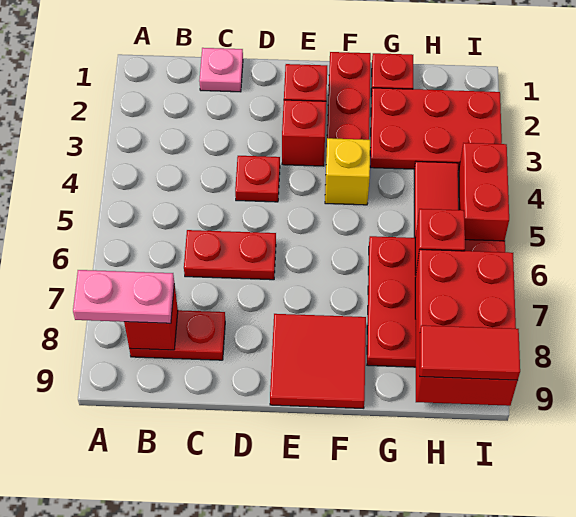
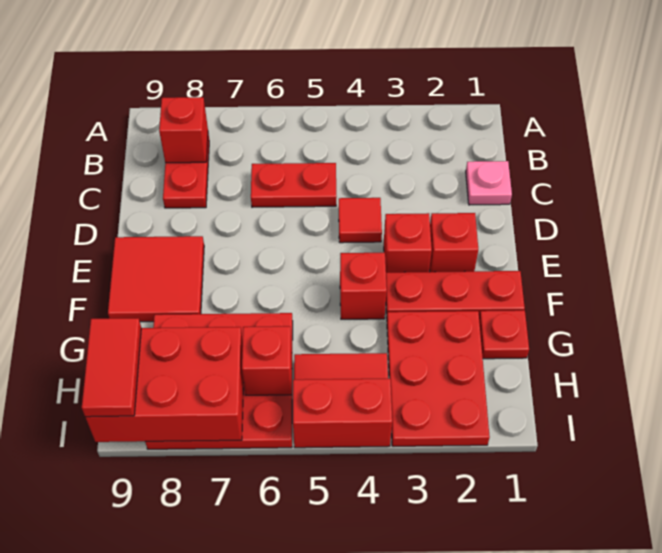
pink 1x2 plate [73,270,174,323] -> none
red 1x2 plate [184,230,276,280] -> red 1x2 plate turned to [251,163,337,207]
red 1x1 plate [235,156,280,202] -> red 1x1 tile [339,198,382,243]
yellow 1x1 brick [325,138,370,205] -> red 1x1 brick [340,253,387,319]

